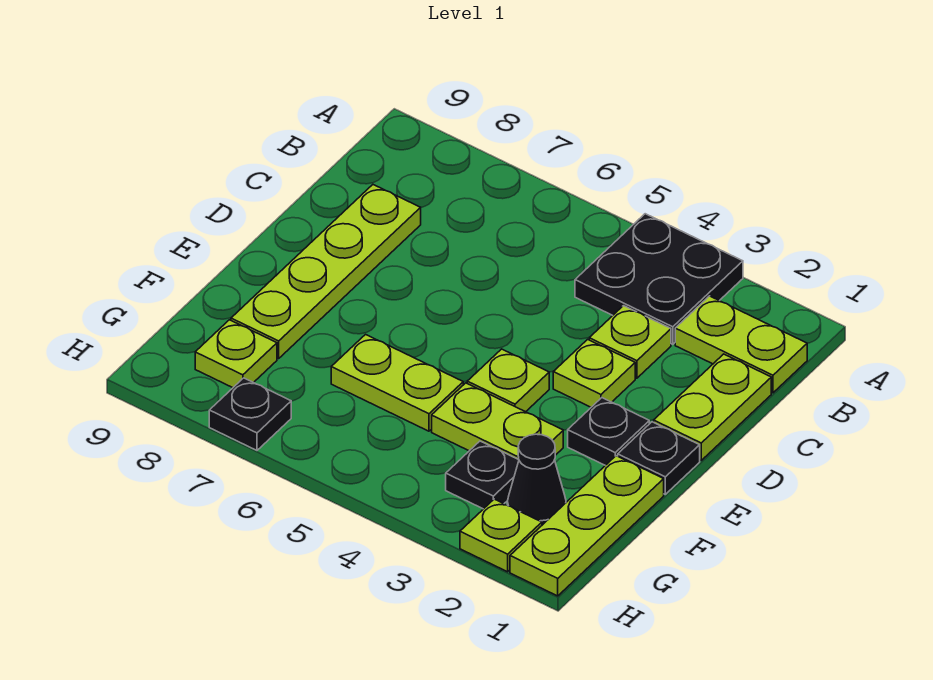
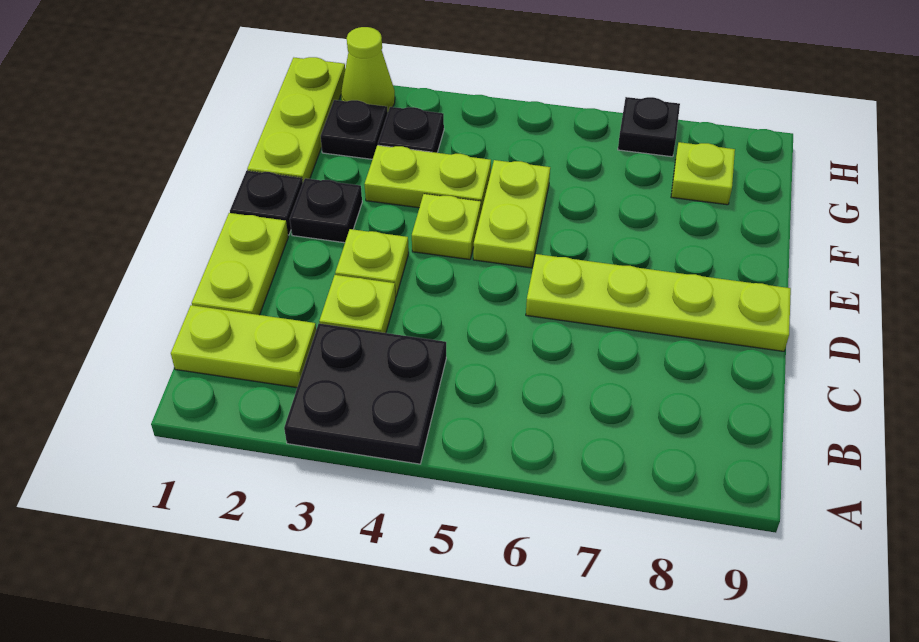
lime 1x4 plate [231,185,421,358] -> lime 1x4 plate turned to [526,254,791,351]
lime 1x2 plate [331,335,463,431] -> lime 1x2 plate turned to [473,160,550,268]
black 1x1 cone [507,434,566,525] -> black 1x1 plate [321,100,388,159]
lime 1x1 plate [460,499,542,572] -> lime 1x1 cone [341,27,395,112]

